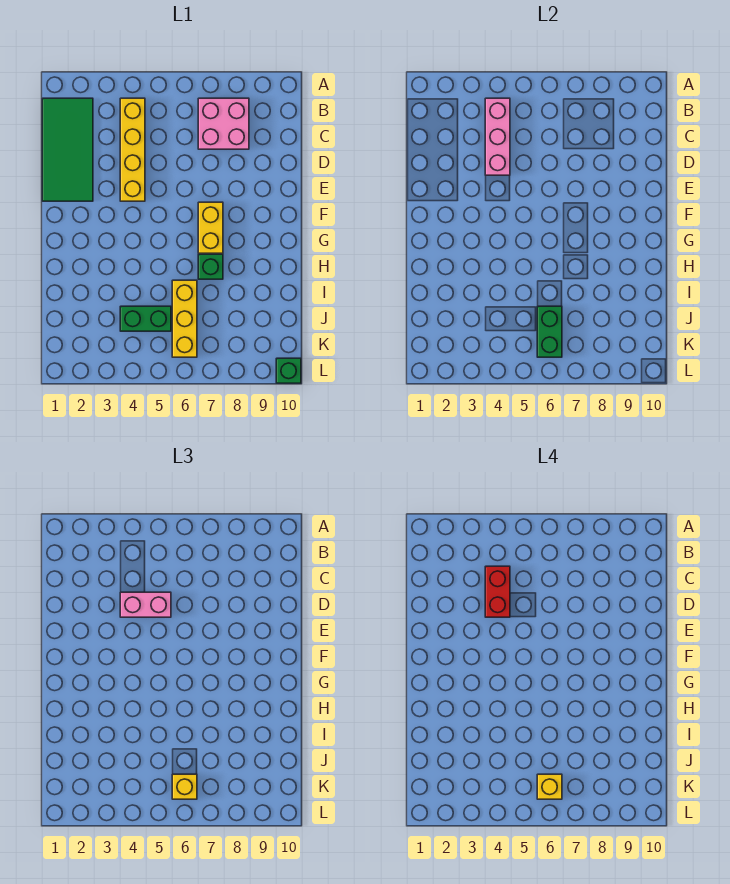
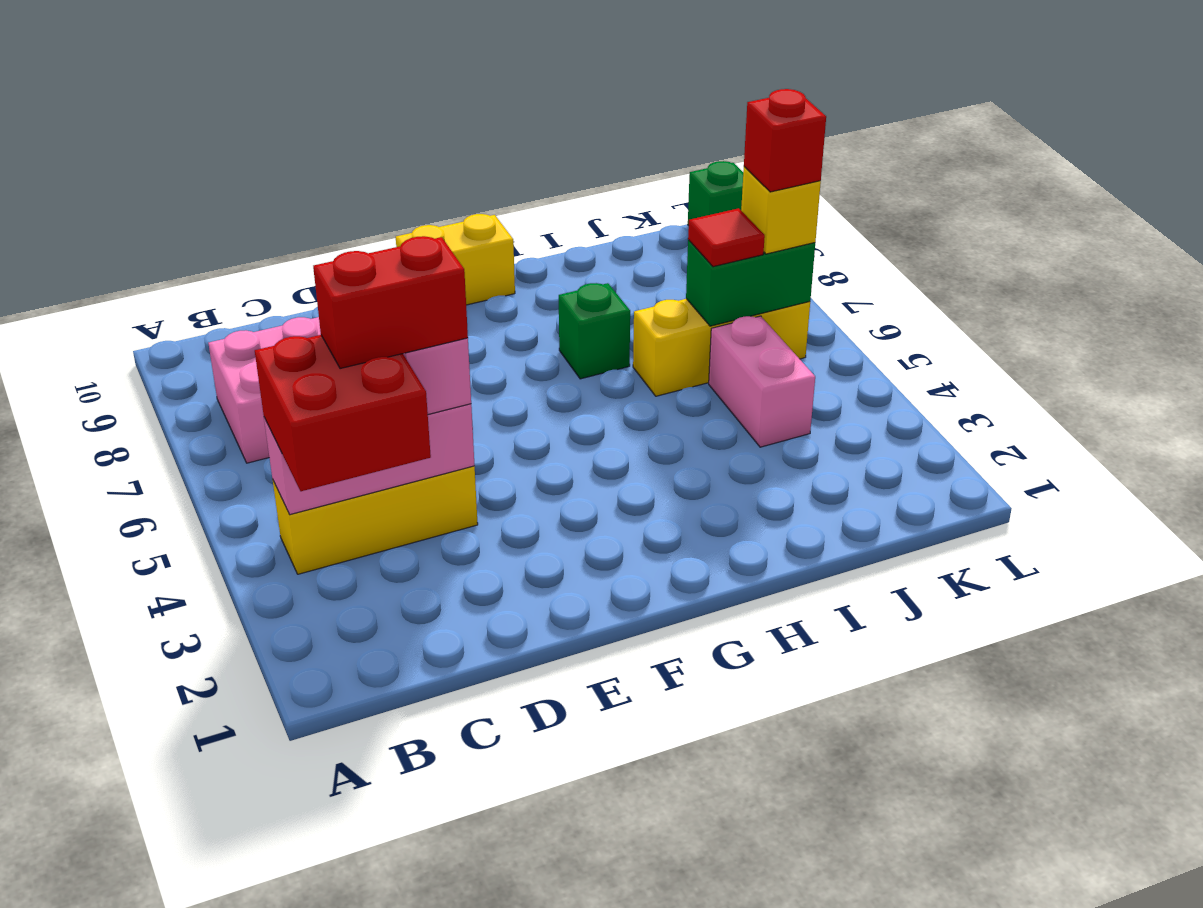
green 2x4 tile [42,98,93,201] -> none
none -> red 2x2 brick [255,335,431,491]
yellow 1x4 brick [120,98,145,201] -> yellow 1x3 brick [273,466,478,574]
yellow 1x2 brick [198,202,223,253] -> yellow 1x2 brick moved to [396,214,515,305]
green 1x2 brick [120,306,171,331] -> pink 1x2 brick [709,316,815,447]
none -> red 1x1 tile [688,208,765,267]
yellow 1x1 brick [537,774,562,799] -> red 1x1 brick [744,89,826,192]

